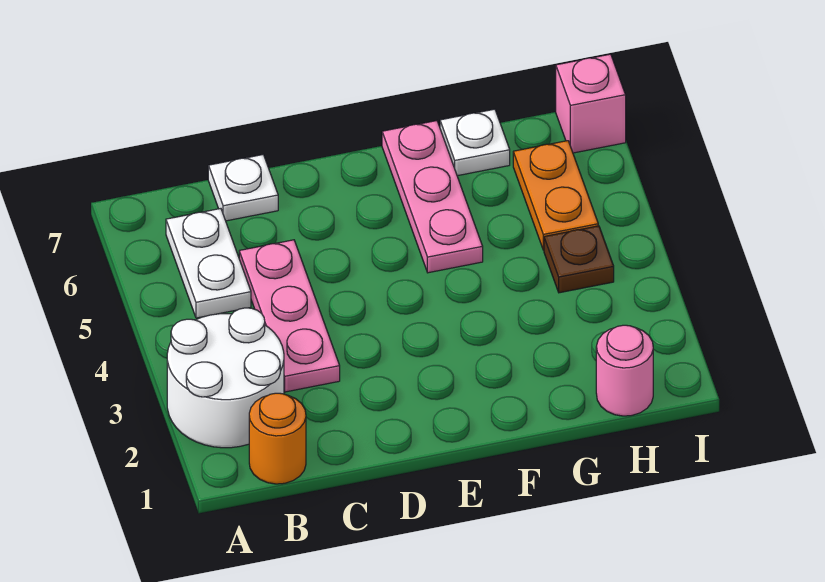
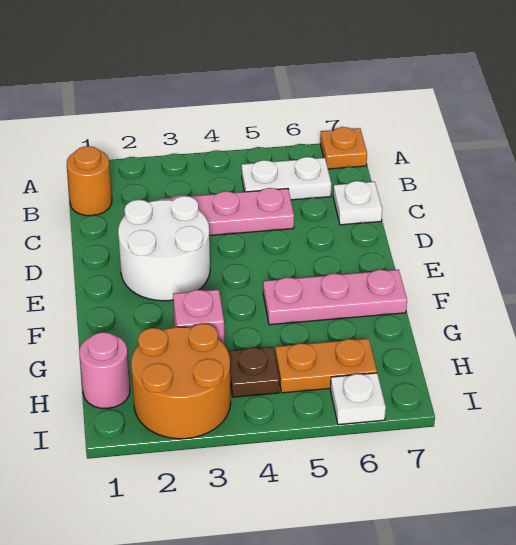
white 2x2 round brick [167,308,284,448] -> white 2x2 round brick moved to [118,196,210,301]
none -> orange 1x1 plate [320,127,367,169]
white 1x1 plate [440,109,510,176] -> white 1x1 plate moved to [330,373,386,425]
none -> orange 2x2 round brick [131,324,231,439]
pink 1x1 brick [556,54,626,153] -> pink 1x1 brick moved to [173,290,225,345]

